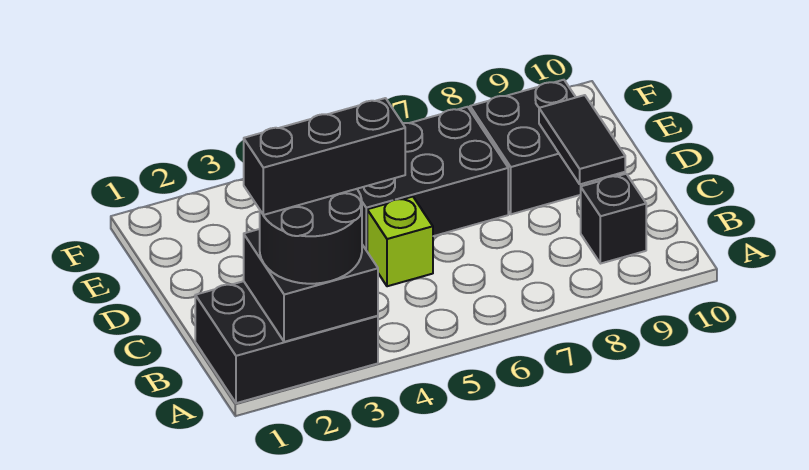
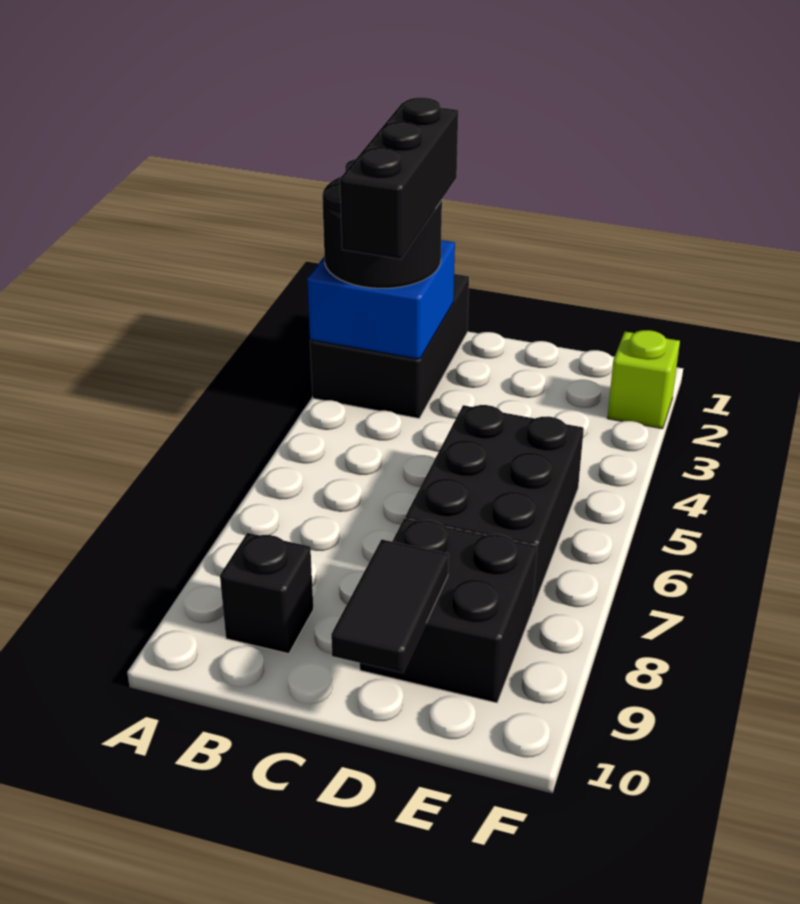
black 2x2 brick [244,229,378,342] -> blue 2x2 brick [307,240,455,359]
lime 1x1 brick [367,197,433,286] -> lime 1x1 brick moved to [607,330,680,429]
black 1x2 tile [539,95,625,184] -> black 1x2 tile turned to [331,539,449,673]

